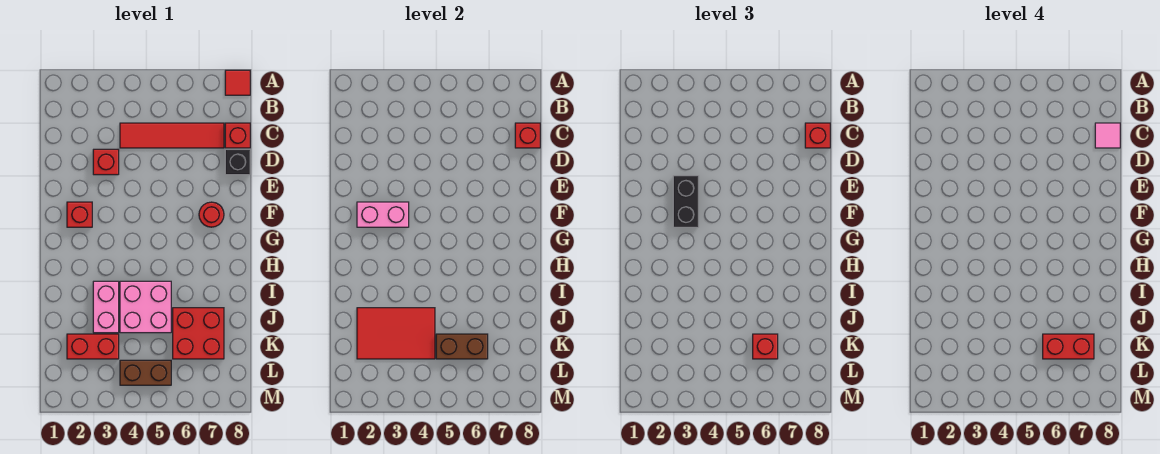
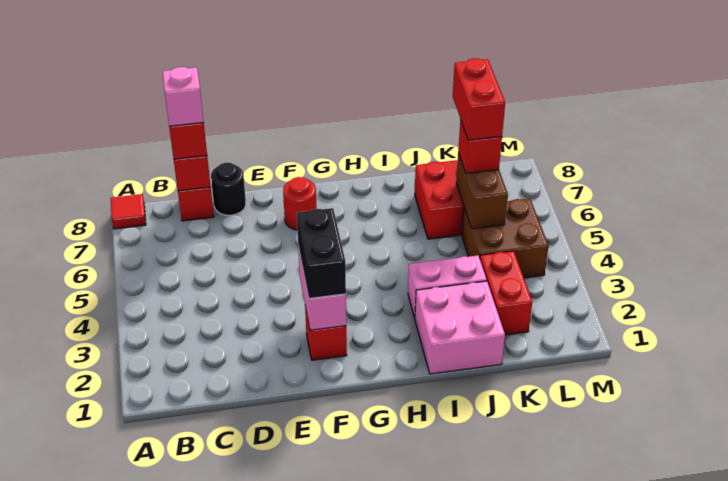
red 1x4 tile [120,123,224,148] -> none
pink 1x1 tile [1095,123,1120,148] -> pink 1x1 brick [162,67,204,126]
red 1x1 brick [93,149,119,175] -> none
black 1x1 brick [225,149,250,175] -> black 1x1 round brick [211,163,246,215]
black 1x2 brick [673,176,699,227] -> black 1x2 brick turned to [297,208,346,298]
pink 2x2 brick [120,281,171,333] -> pink 2x2 brick moved to [415,281,505,374]
red 2x3 tile [357,308,435,359] -> none
brown 1x2 brick [120,360,171,385] -> brown 2x2 brick [462,199,549,278]

